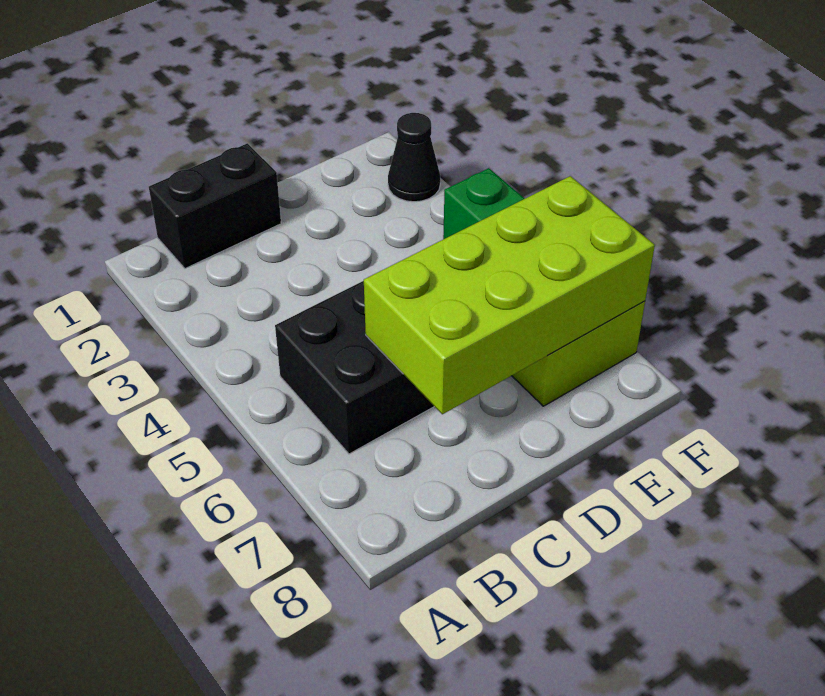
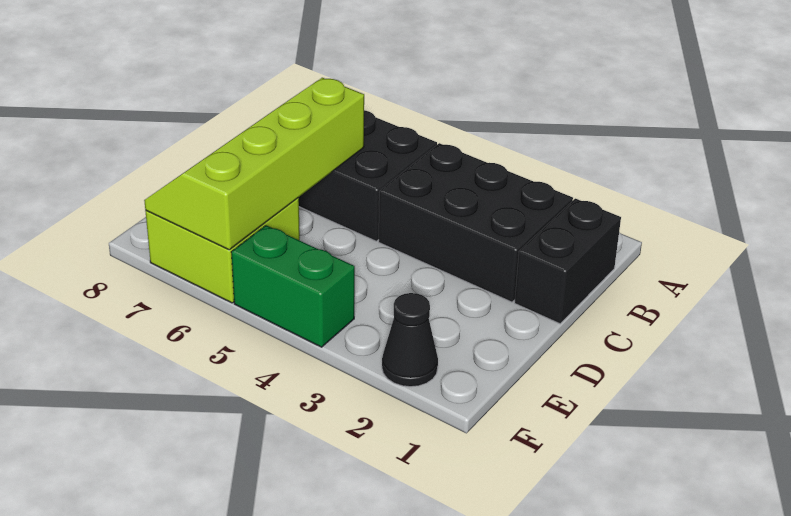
none -> black 2x3 brick [379,143,573,302]
lime 2x4 brick [364,176,655,414] -> lime 2x4 slope [144,78,364,250]

